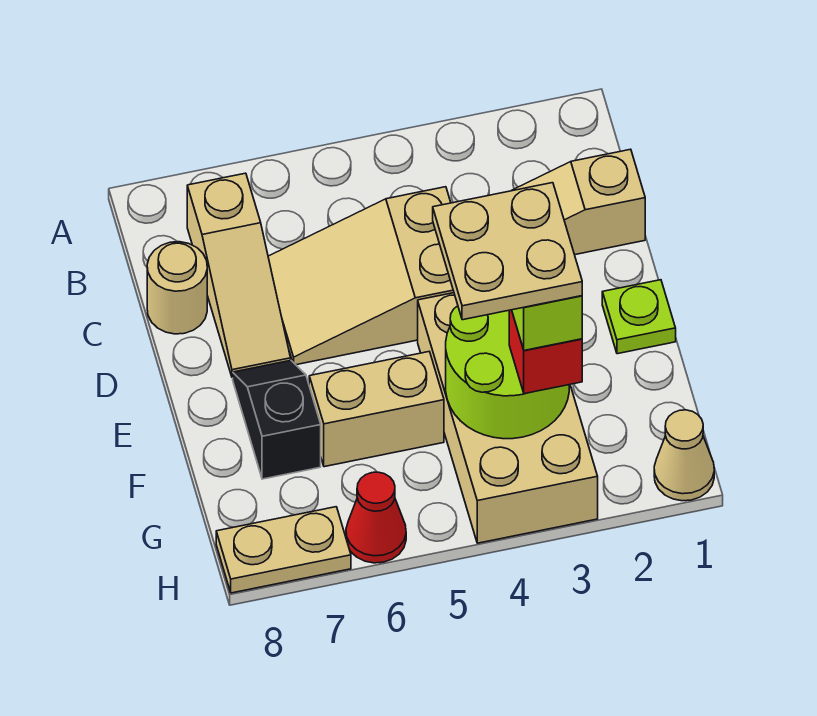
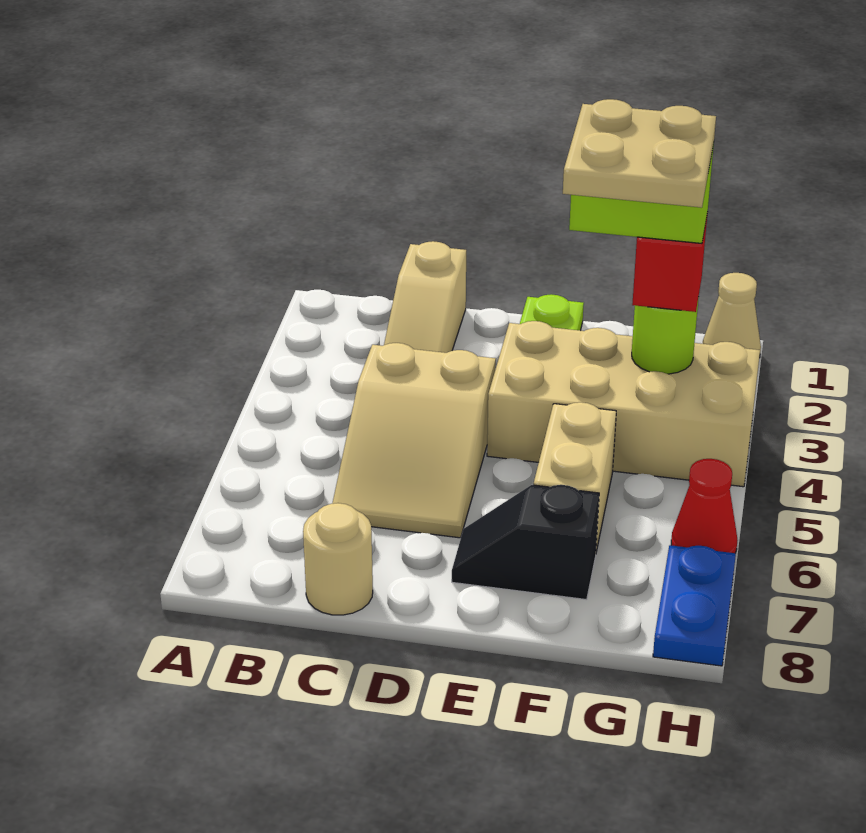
tan 1x3 slope [187,173,291,378] -> none
lime 2x2 round brick [446,306,569,439] -> lime 1x1 round brick [632,297,699,374]
tan 1x2 plate [216,507,351,593] -> blue 1x2 plate [653,545,736,666]

